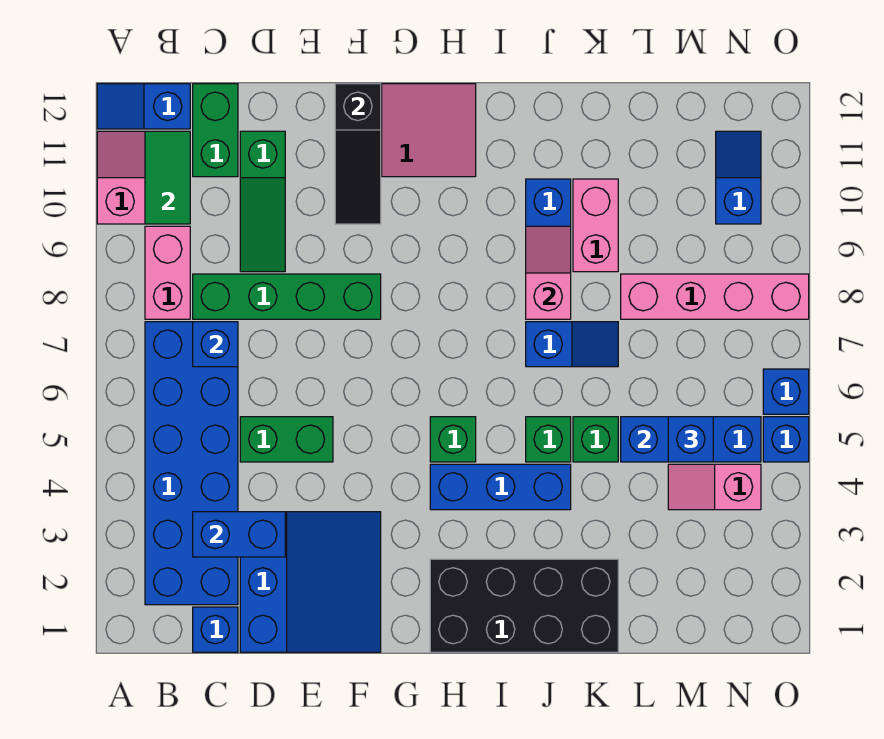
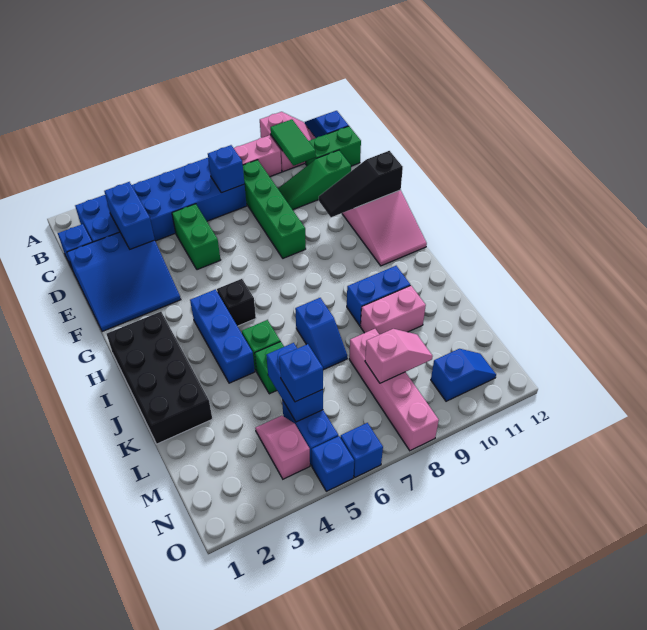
green 1x2 tile [145,131,190,224] -> green 1x2 tile turned to [270,119,316,166]
green 1x1 brick [430,417,476,462] -> black 1x1 brick [217,279,256,326]
pink 1x2 slope [526,226,571,319] -> pink 1x2 slope moved to [365,329,433,383]

